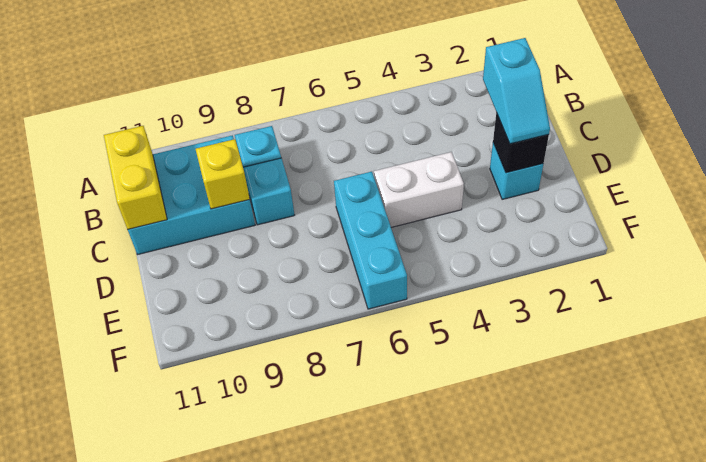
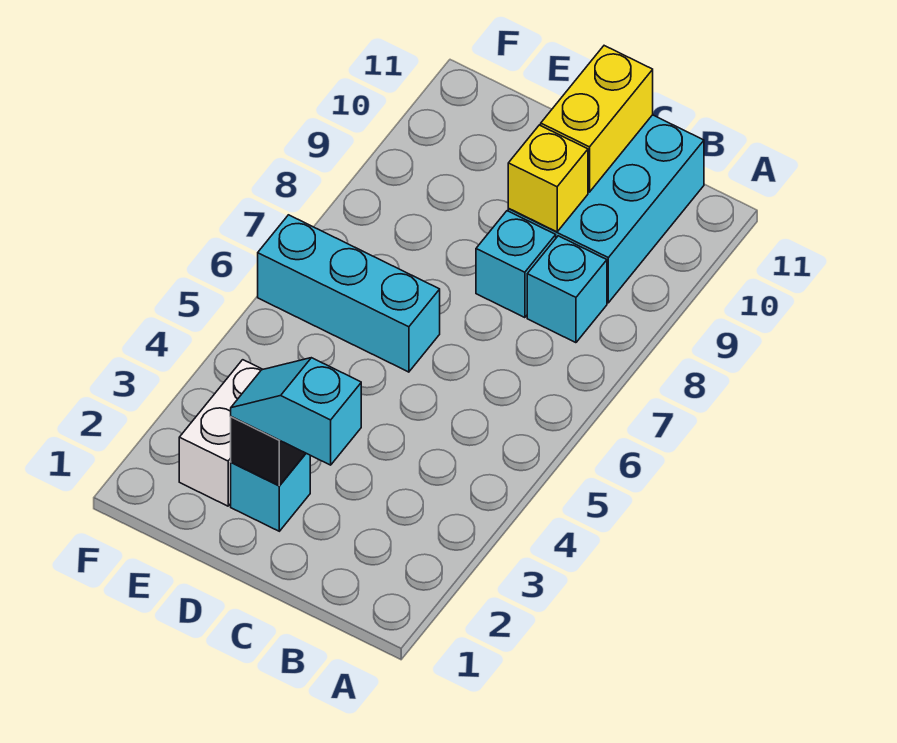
yellow 1x2 brick [104,126,167,229] -> yellow 1x2 brick turned to [541,46,653,192]
white 1x2 brick [374,152,464,227] -> white 1x2 brick moved to [179,360,263,506]

